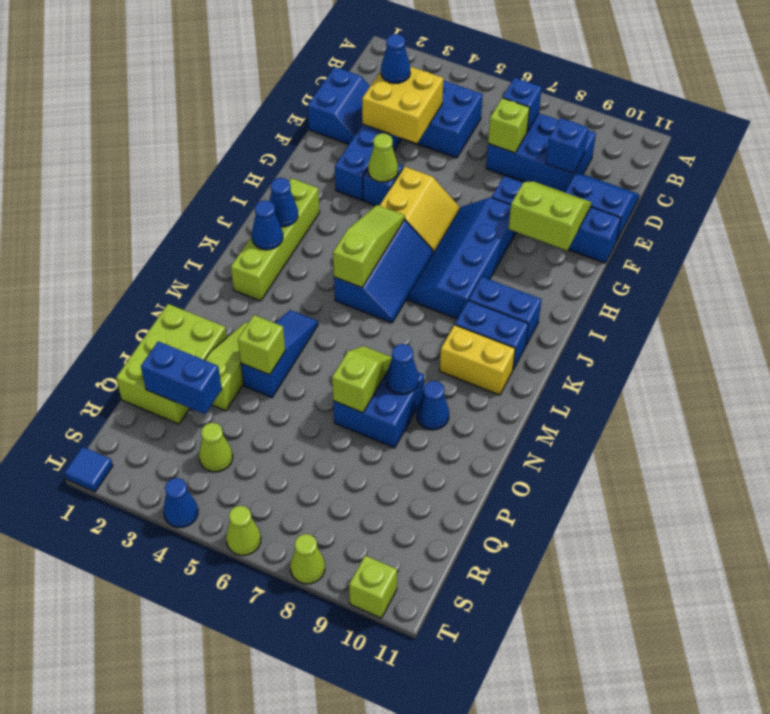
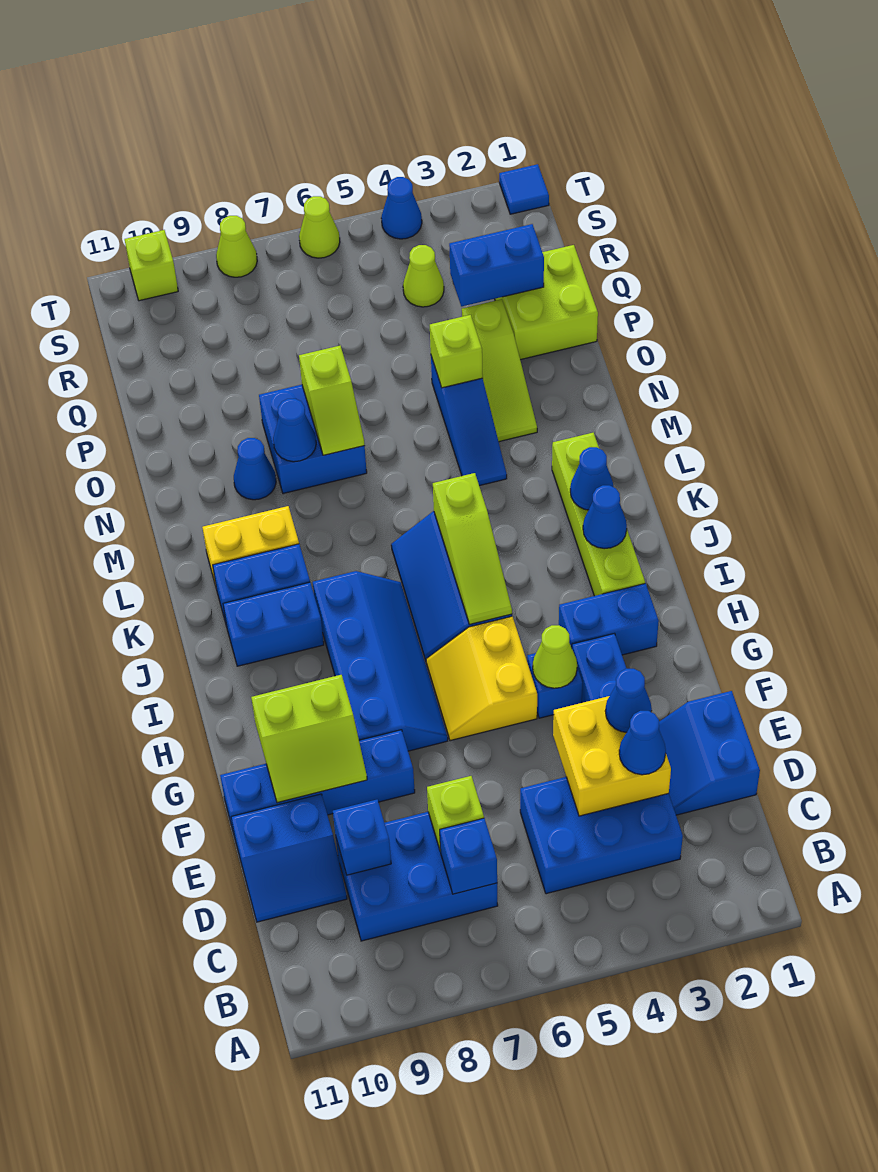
none -> blue 1x1 cone [605,668,652,732]
none -> blue 1x2 brick [559,583,659,655]
lime 2x3 brick [116,304,227,424] -> lime 2x2 brick [495,245,598,360]

